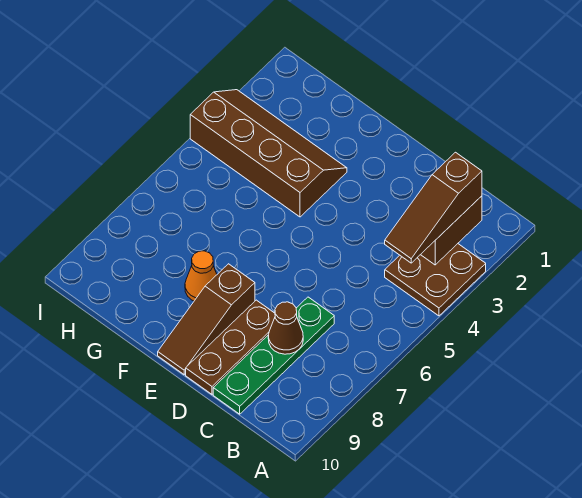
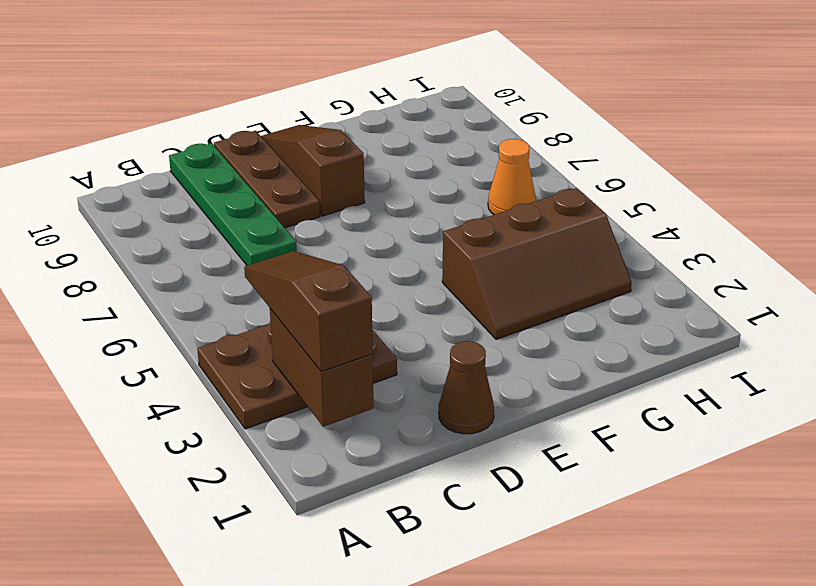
brown 2x2 plate [385,244,486,316] -> brown 2x3 plate [197,322,397,429]
brown 1x1 cone [268,302,303,354] -> brown 1x1 cone moved to [439,341,494,434]
brown 2x4 slope [190,90,347,217] -> brown 2x3 slope [442,188,632,339]
orange 1x1 cone [185,251,217,301] -> orange 1x1 cone moved to [488,139,536,215]

